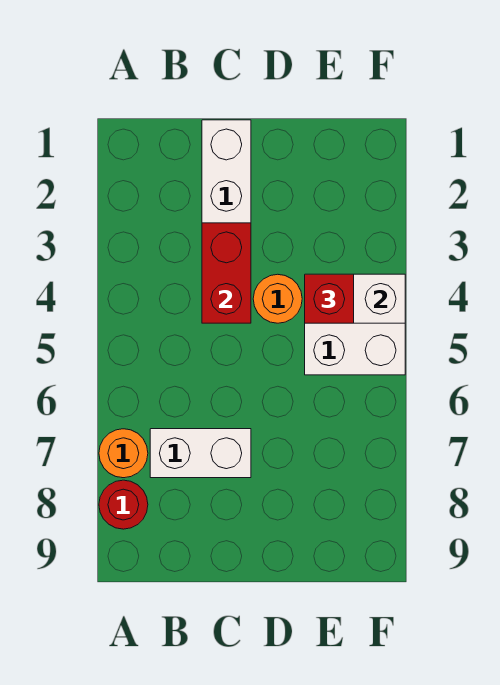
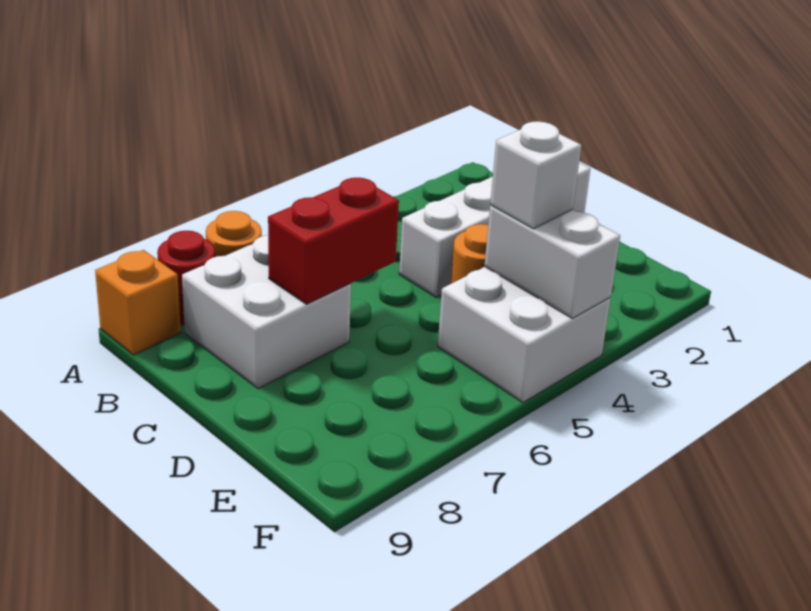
none -> orange 1x1 brick [95,250,181,355]
white 1x2 brick [150,429,251,478] -> white 2x2 brick [182,235,351,389]
red 1x2 brick [202,223,251,323] -> red 1x2 brick moved to [268,178,399,304]
red 1x1 brick [305,274,354,323] -> white 1x1 brick [490,121,581,229]

